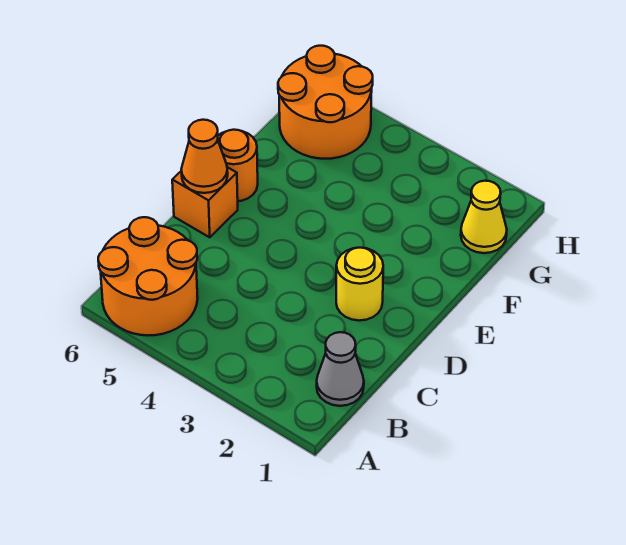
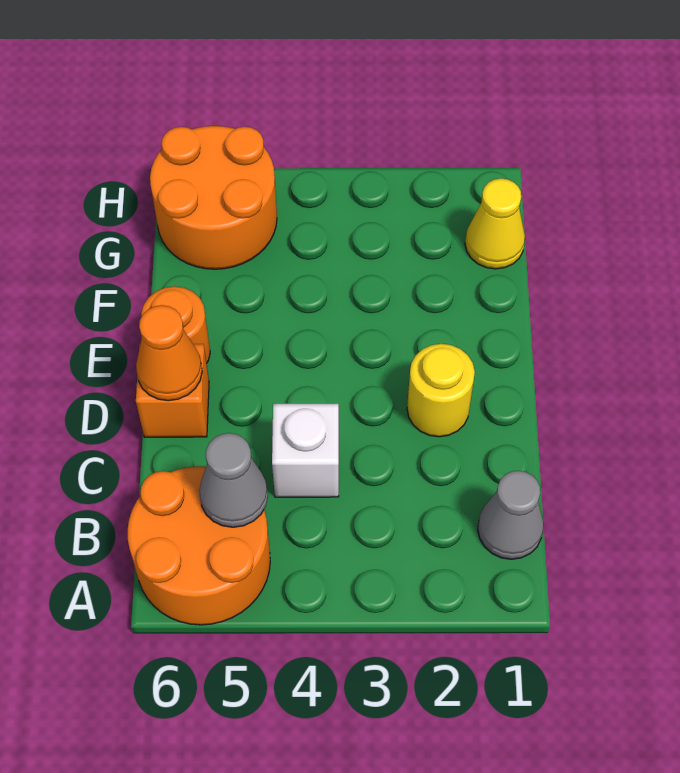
none -> grey 1x1 cone [199,433,268,527]
none -> white 1x1 brick [272,404,339,497]

